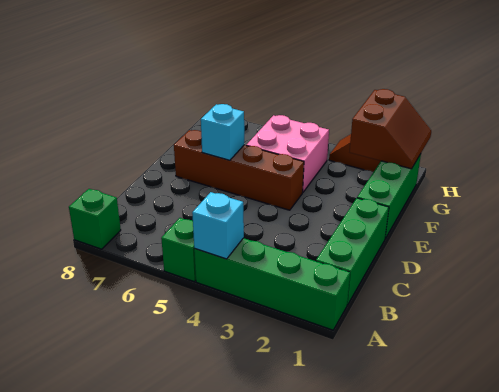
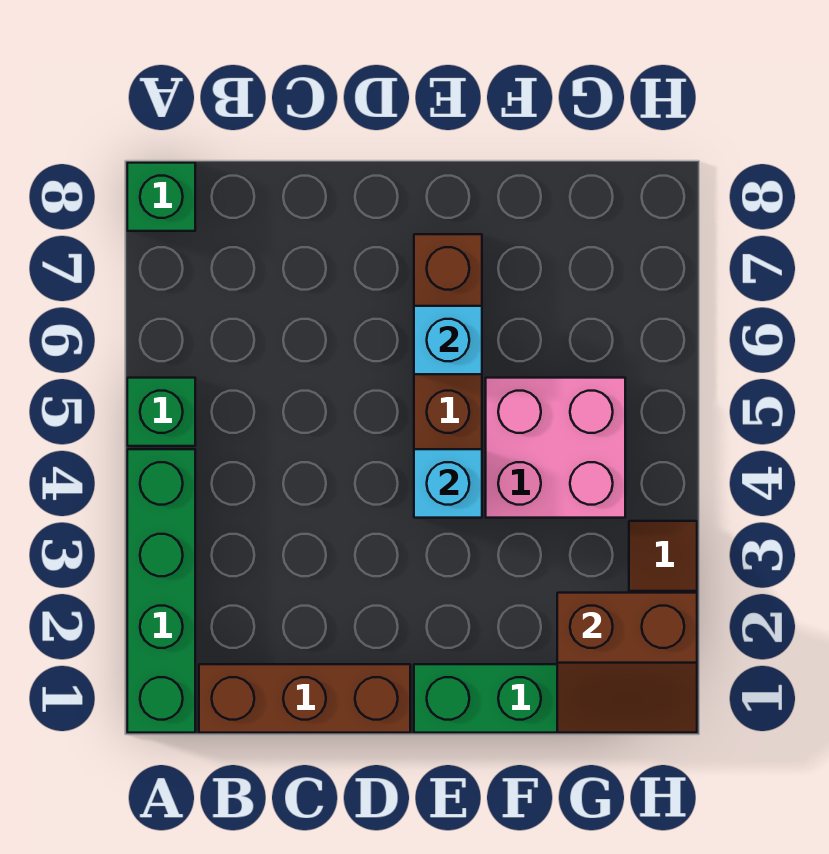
cyan 1x1 brick [192,192,244,259] -> cyan 1x1 brick moved to [414,449,482,518]
green 1x3 brick [316,198,389,305] -> brown 1x3 brick [199,664,410,733]

